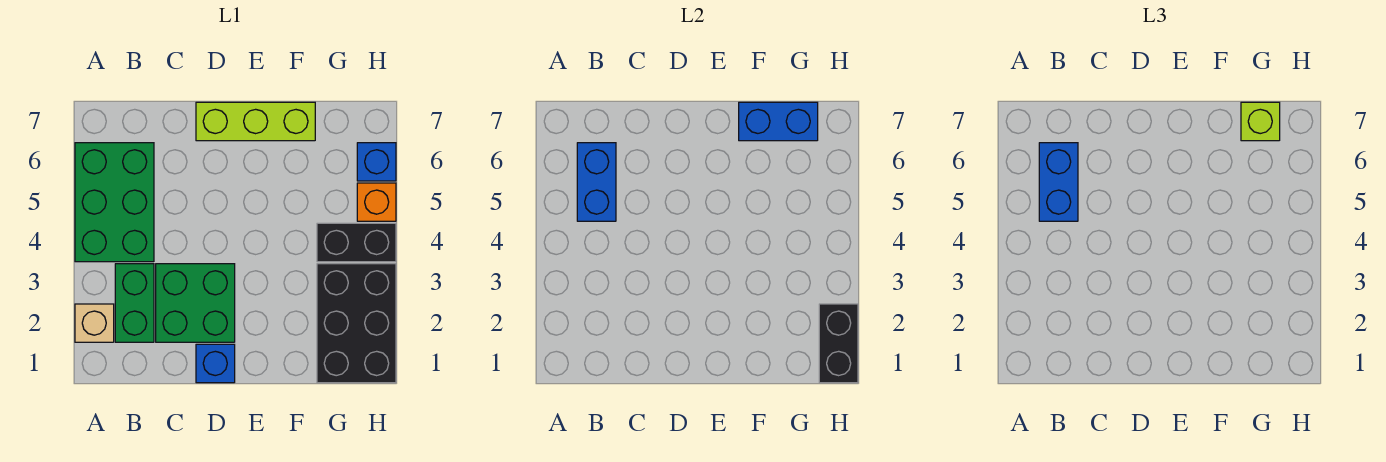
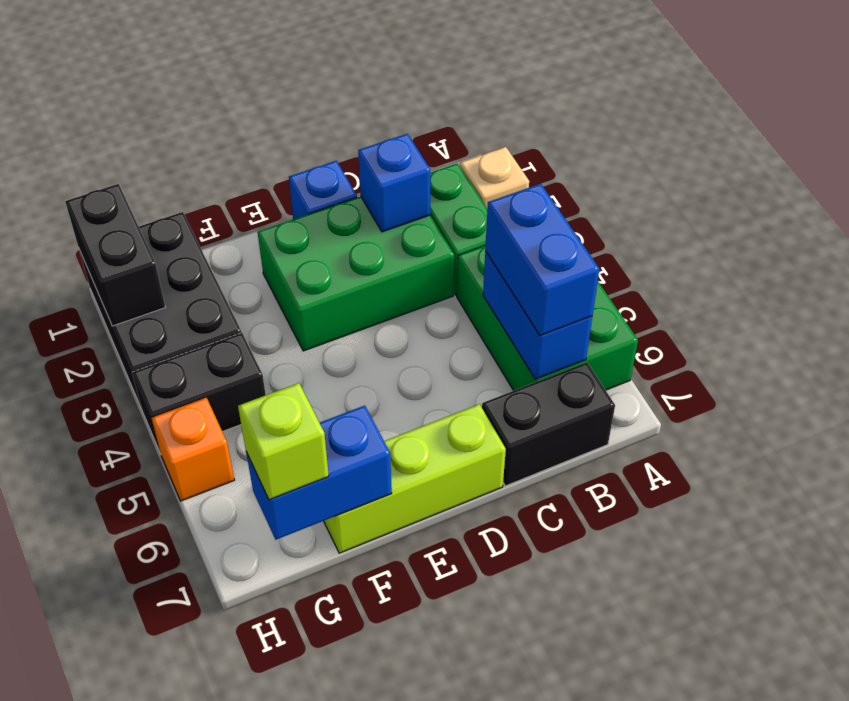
none -> black 1x2 brick [482,363,615,486]
green 2x2 brick [156,264,235,342] -> green 2x3 brick [258,196,454,351]
blue 1x1 brick [357,143,396,181] -> blue 1x1 brick moved to [358,134,430,232]

